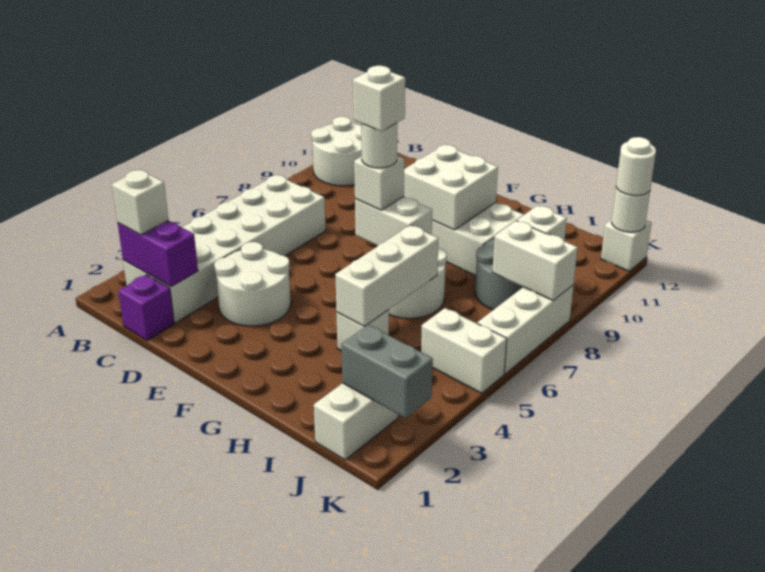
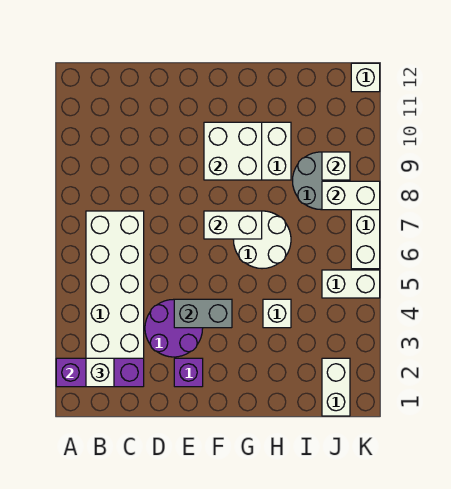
white 2x2 round brick [311,117,362,186] -> none
purple 1x2 brick [118,220,198,287] -> purple 1x3 brick [56,358,144,387]
purple 1x1 brick [118,275,174,340] -> purple 1x1 brick moved to [174,358,203,387]
white 2x2 round brick [214,242,291,326] -> purple 2x2 round brick [145,299,203,357]
white 1x1 brick [354,156,404,210] -> none
white 1x1 round brick [361,123,397,168] -> none
white 1x1 brick [353,66,405,131] -> none
white 1x3 brick [335,225,438,327] -> none
grey 1x2 brick [341,325,433,418] -> grey 1x2 brick moved to [174,299,232,328]
white 1x1 round brick [611,187,650,232] -> none
white 1x1 round brick [616,137,656,196] -> none

